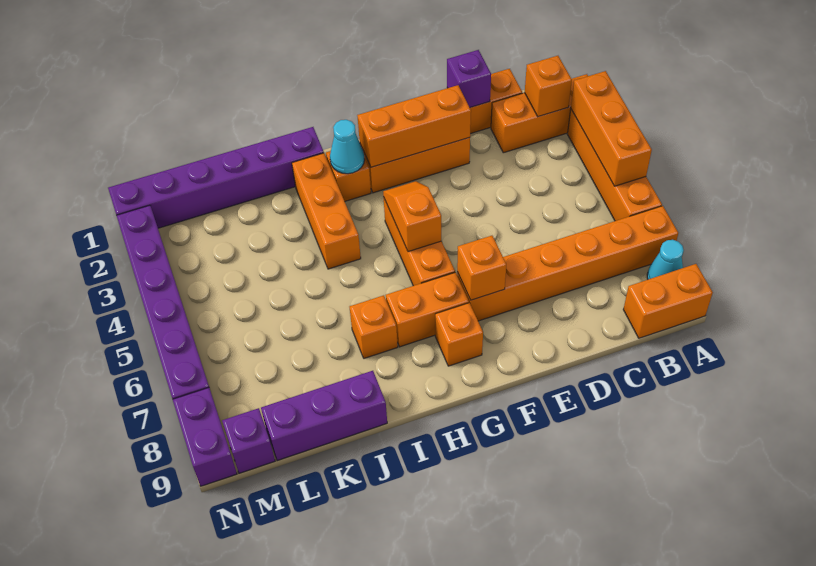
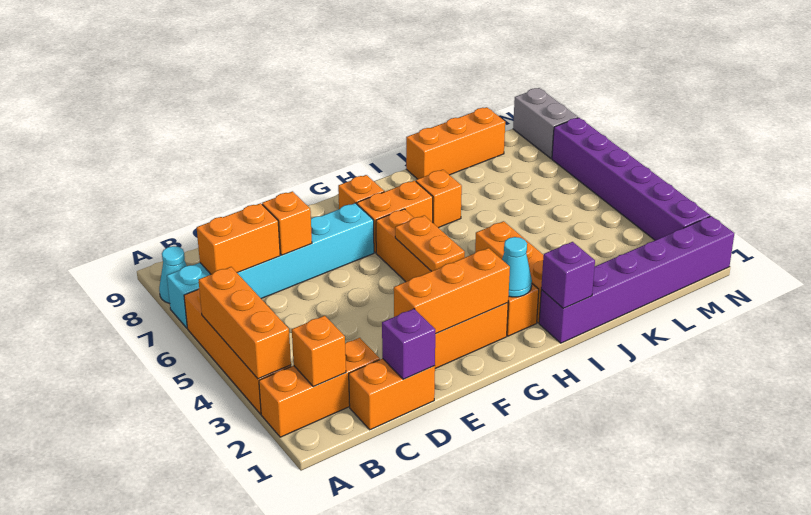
orange 1x6 brick [457,206,678,321] -> cyan 1x6 brick [167,203,374,328]
orange 1x2 brick [623,264,713,338] -> orange 1x2 brick moved to [197,203,280,274]
orange 1x1 brick [457,236,506,300] -> orange 1x1 brick moved to [262,191,312,255]
orange 1x2 slope [383,181,441,252] -> orange 1x2 plate [395,215,465,271]
purple 1x3 brick [261,371,387,461] -> orange 1x3 brick [406,107,505,179]
purple 1x1 brick [222,408,275,473] -> purple 1x1 brick moved to [541,242,595,308]
purple 1x2 brick [173,388,237,486] -> grey 1x2 brick [513,88,578,159]

